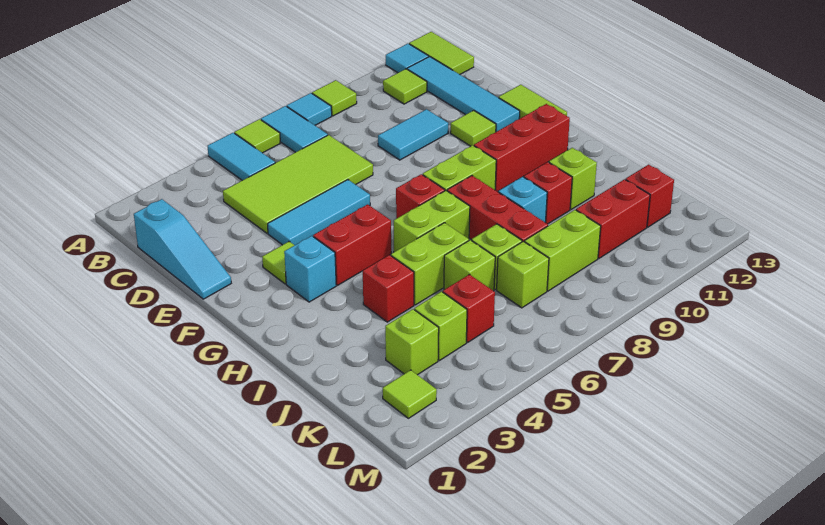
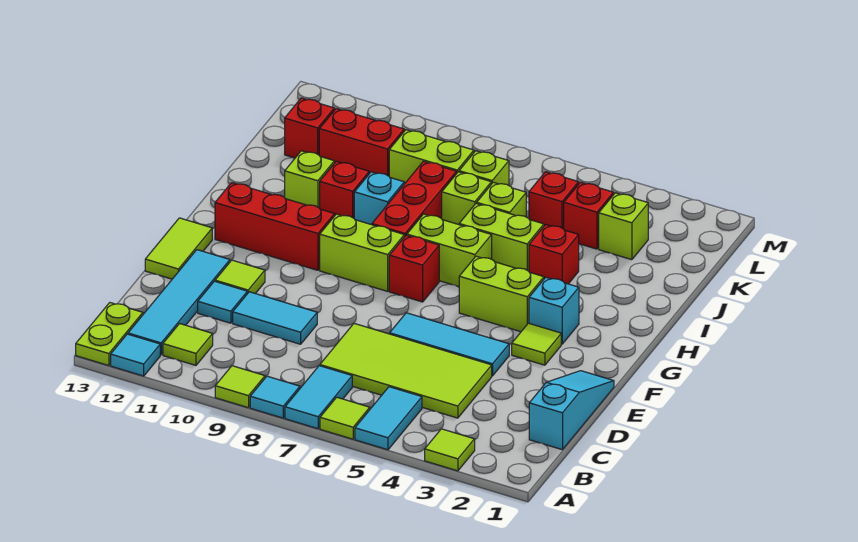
lime 1x2 tile [409,32,474,74] -> lime 1x2 plate [76,303,143,366]
none -> cyan 1x1 tile [198,281,247,323]
red 1x2 brick [313,204,391,285] -> lime 1x2 brick [459,256,544,332]
lime 1x1 brick [414,292,467,361] -> red 1x1 brick [564,182,614,249]
lime 1x1 tile [383,370,437,418] -> lime 1x1 tile moved to [425,429,475,471]

